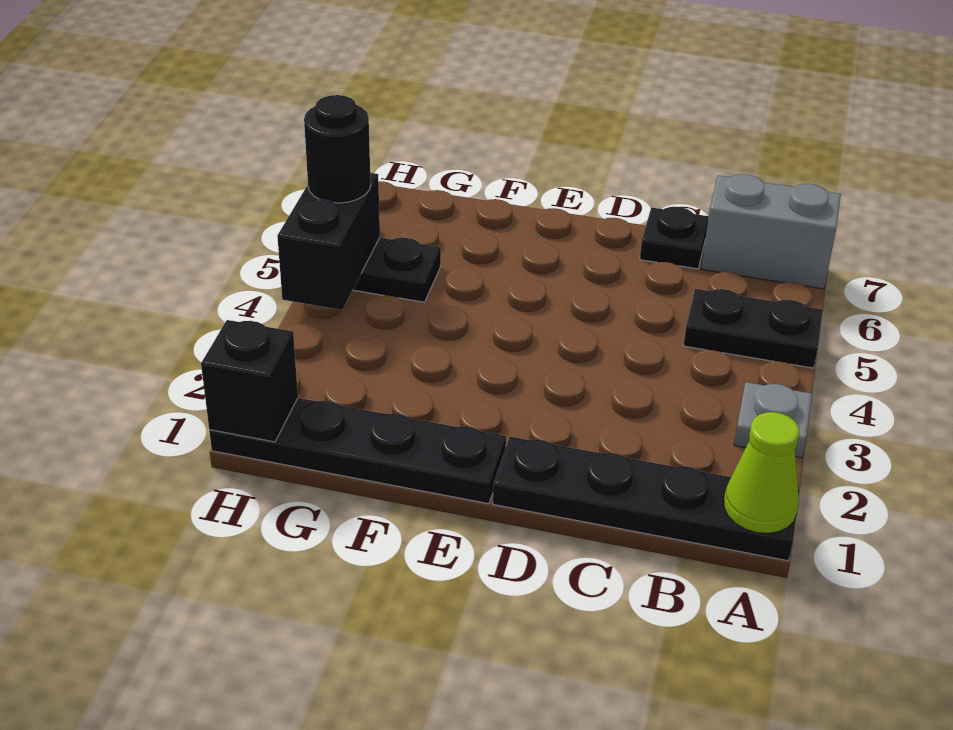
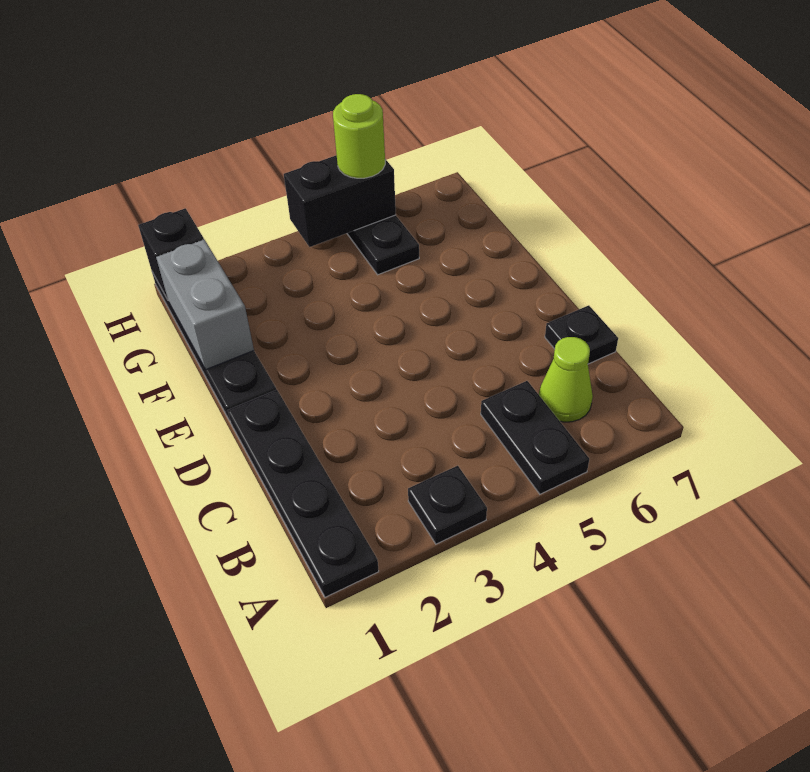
lime 1x1 cone [724,412,799,533] -> lime 1x1 cone moved to [539,337,593,422]
grey 1x1 plate [734,382,812,458] -> black 1x1 plate [408,466,487,544]
grey 1x2 brick [701,174,841,289] -> grey 1x2 brick moved to [156,240,254,369]
black 1x1 round brick [304,95,371,203] -> lime 1x1 round brick [333,94,385,178]

